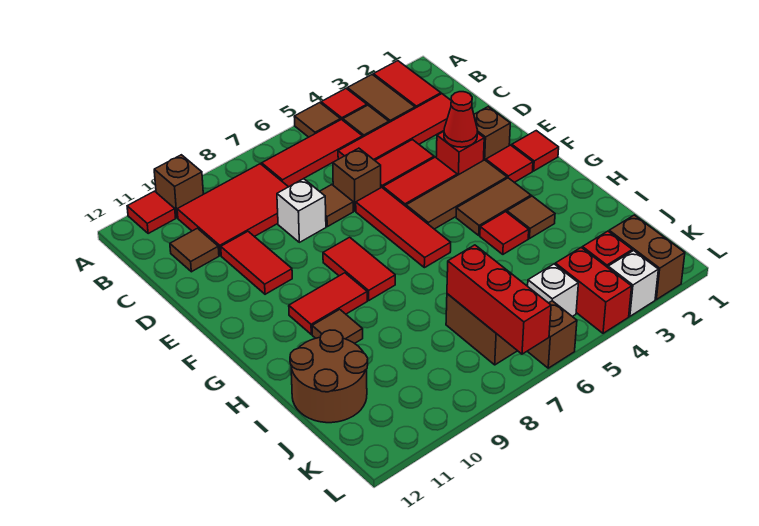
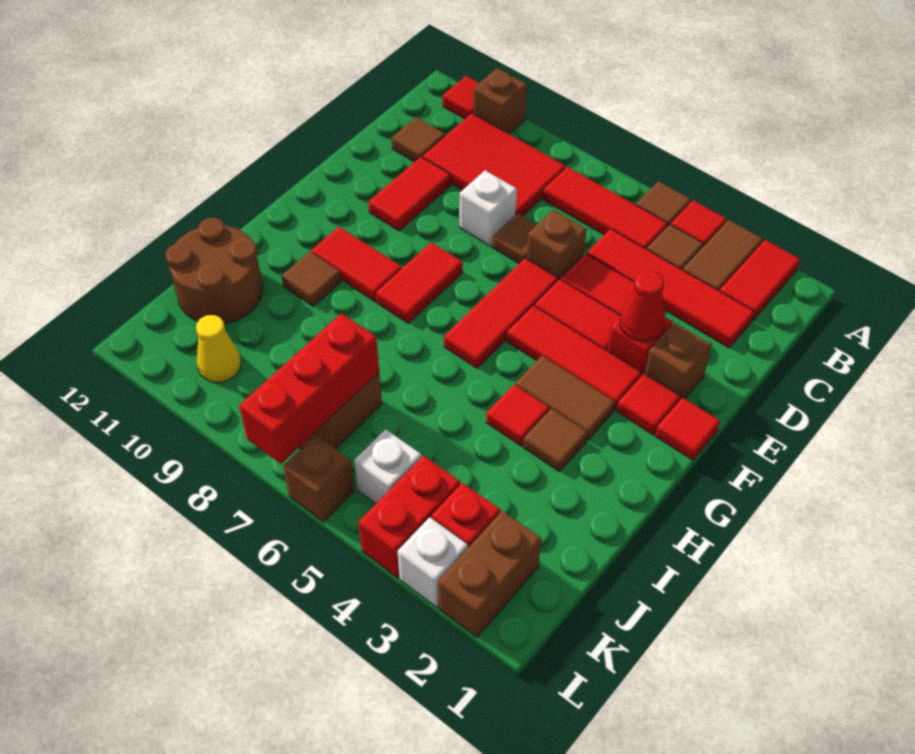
brown 1x3 tile [406,160,507,229] -> red 1x3 tile [507,306,642,410]
none -> yellow 1x1 cone [196,315,241,382]

